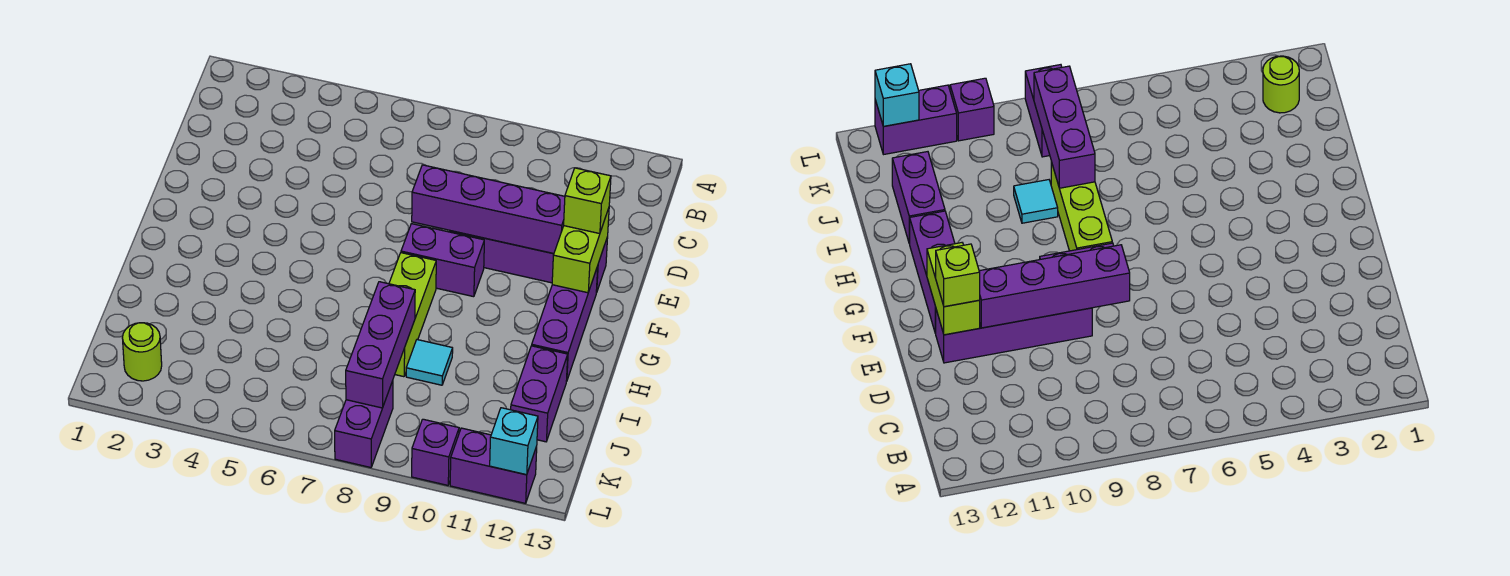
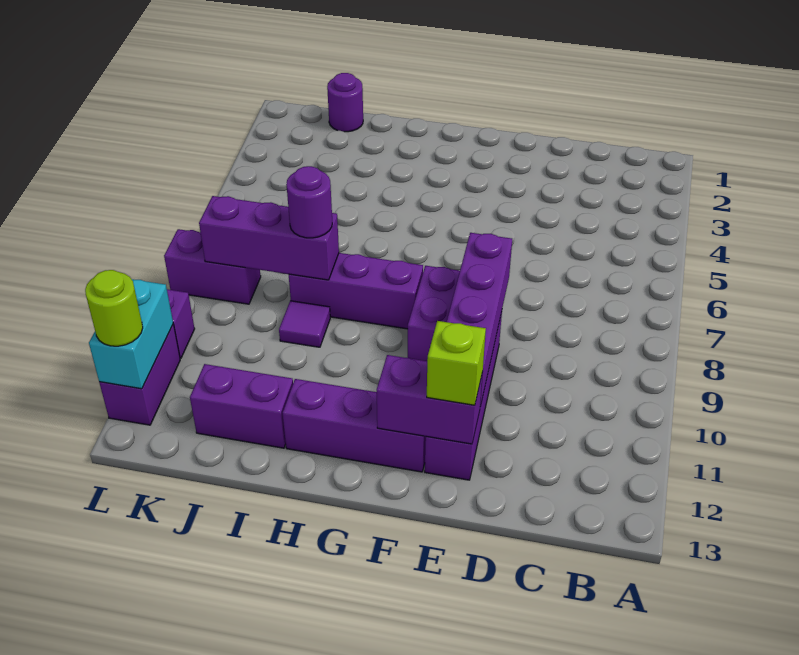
lime 1x2 brick [552,208,609,293] -> purple 1x2 brick [377,355,483,444]
lime 1x3 brick [389,253,436,377] -> purple 1x3 brick [289,253,423,329]
none -> purple 1x1 round brick [286,166,332,238]
cyan 1x1 tile [406,340,453,385] -> purple 1x1 tile [279,301,330,347]
none -> purple 1x1 round brick [327,73,363,132]
lime 1x1 round brick [122,323,162,381] -> lime 1x1 round brick moved to [85,270,143,346]
cyan 1x1 brick [490,408,538,475] -> cyan 1x2 brick [89,279,173,389]

